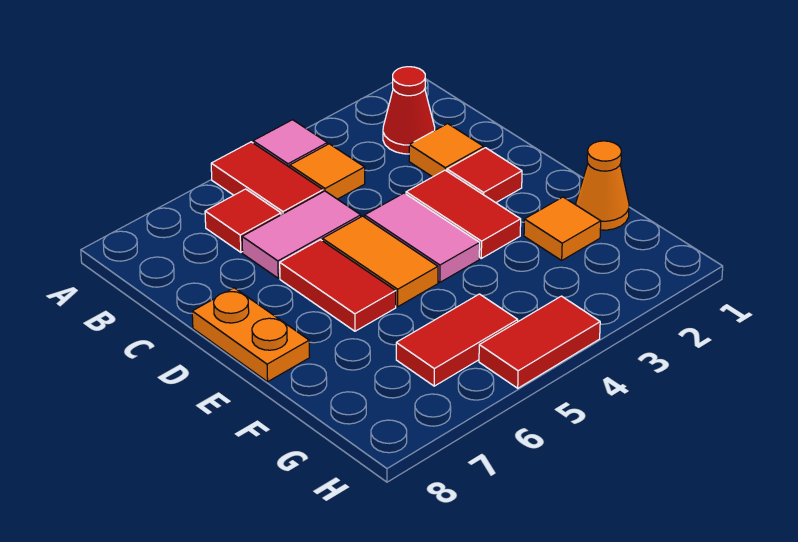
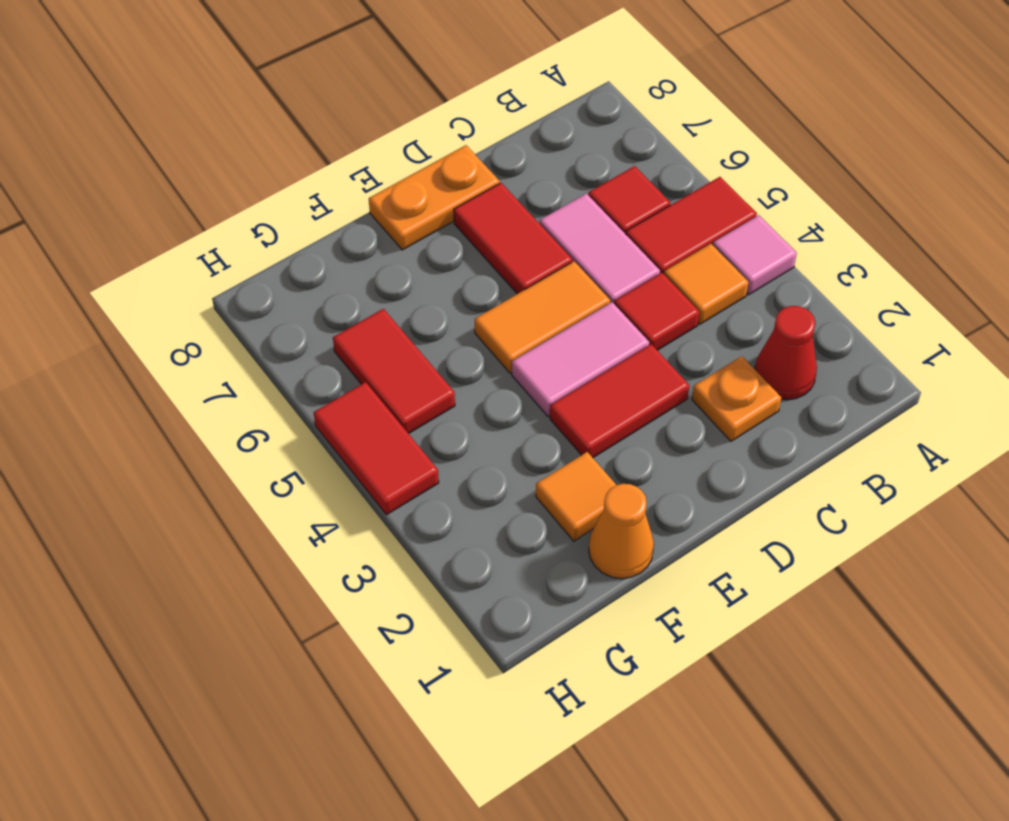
orange 1x1 tile [409,124,484,177] -> orange 1x1 plate [692,356,781,441]
red 1x1 tile [447,148,522,203] -> red 1x1 tile moved to [614,273,699,350]
red 1x2 tile [280,240,396,331] -> red 1x2 tile turned to [454,183,572,294]

